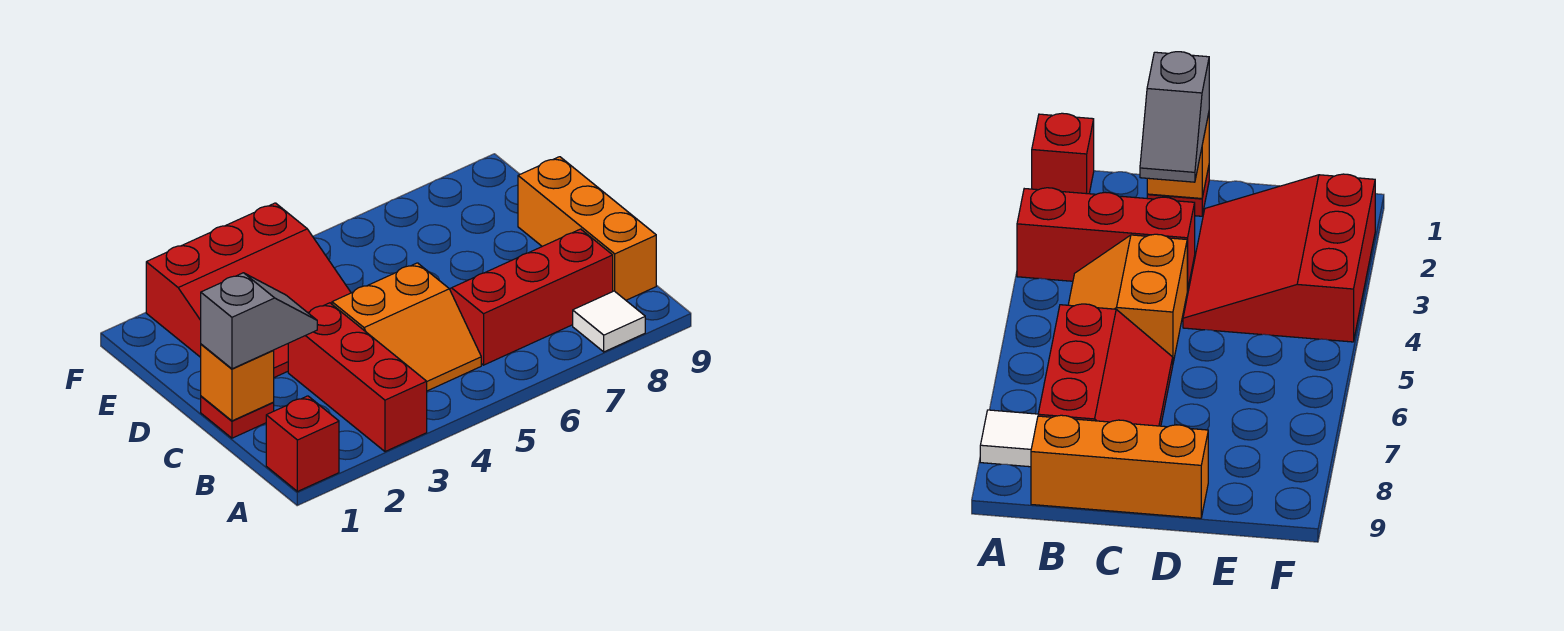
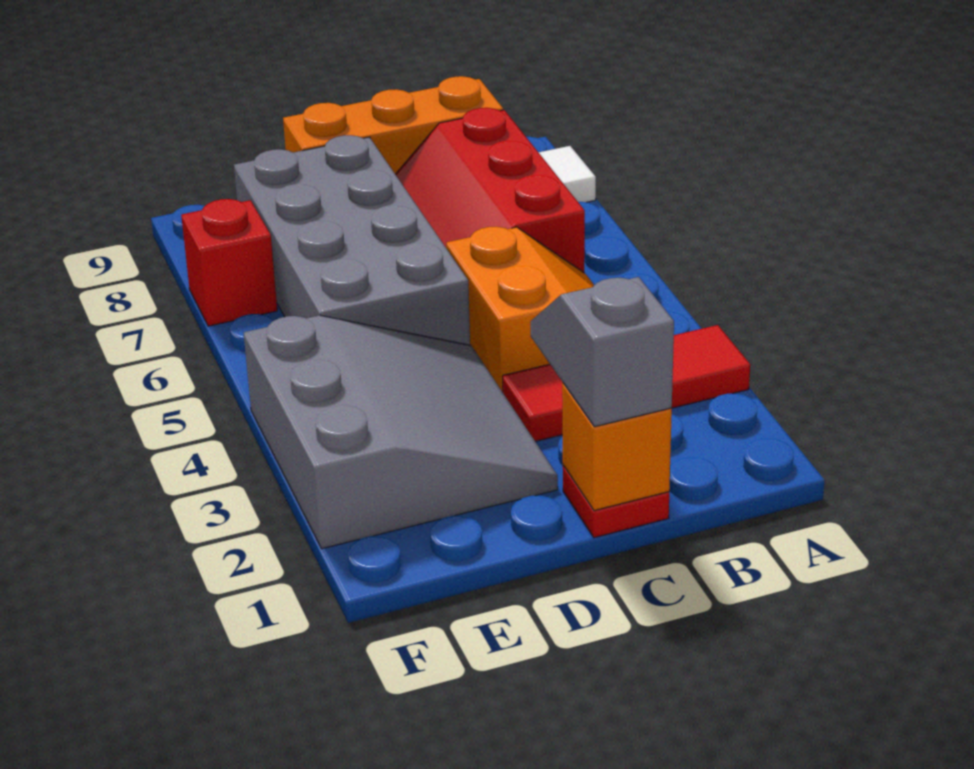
red 1x1 brick [266,396,339,492] -> red 1x1 brick moved to [181,199,277,326]
red 1x3 brick [288,303,427,452] -> red 1x3 tile [503,325,750,441]
red 3x3 slope [146,203,351,377] -> grey 3x3 slope [244,315,558,549]
none -> grey 2x4 brick [234,135,470,345]

